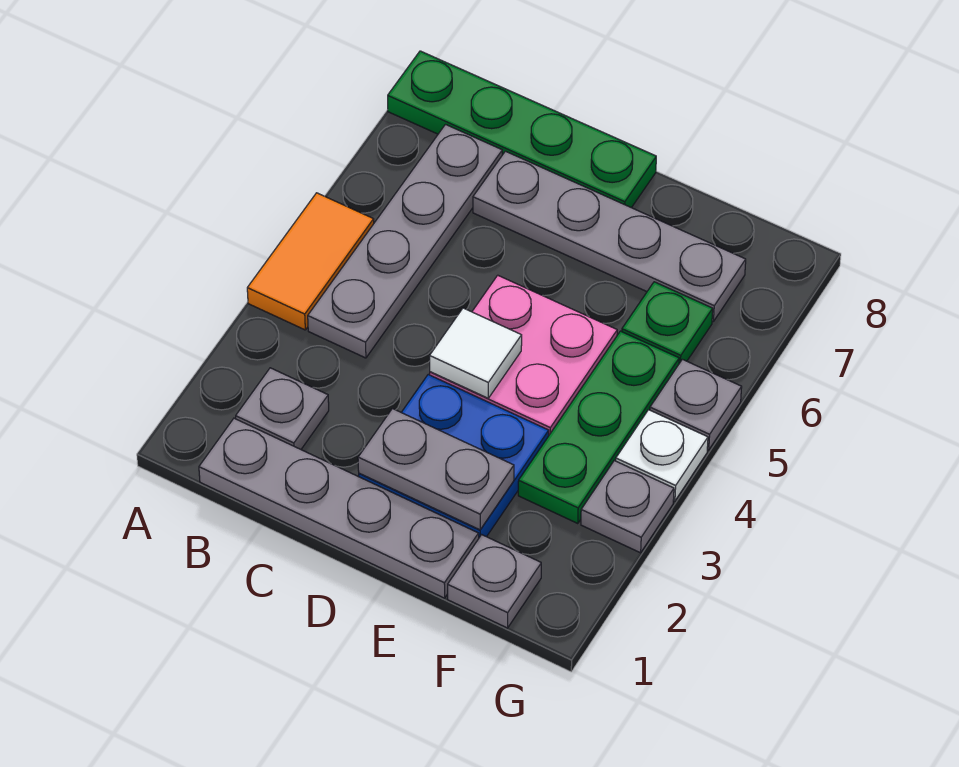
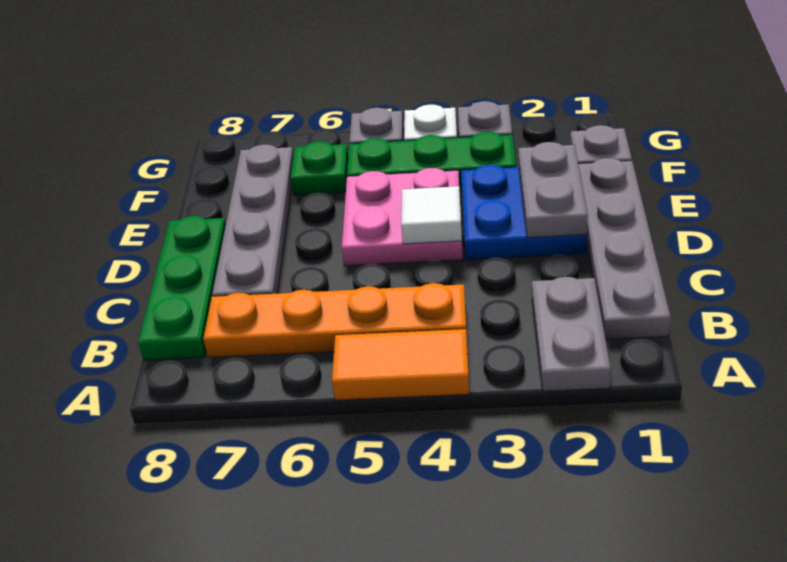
green 1x4 plate [388,51,656,208] -> green 1x3 plate [138,216,226,360]
grey 1x1 plate [236,368,329,449] -> grey 1x2 plate [532,277,611,391]
grey 1x4 plate [308,125,502,358] -> orange 1x4 plate [203,283,466,357]

